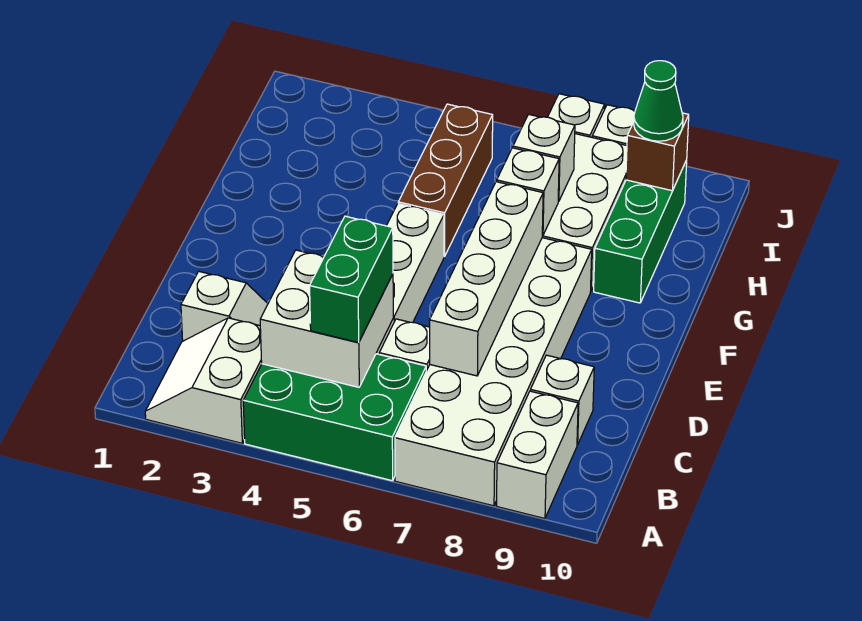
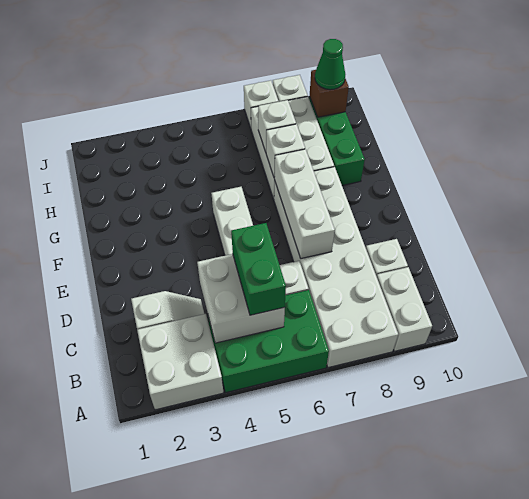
white 2x2 slope [145,318,262,443] -> white 2x2 brick [137,314,224,410]
white 1x4 brick [429,182,543,376] -> white 1x3 brick [274,149,335,259]
brown 1x3 brick [398,104,493,257] -> none

